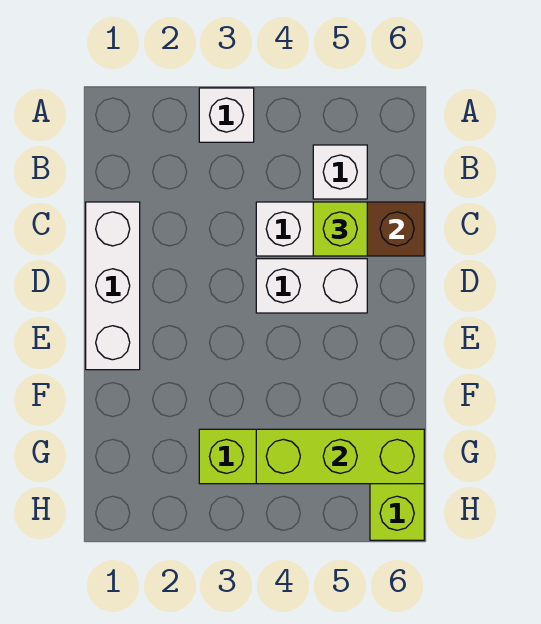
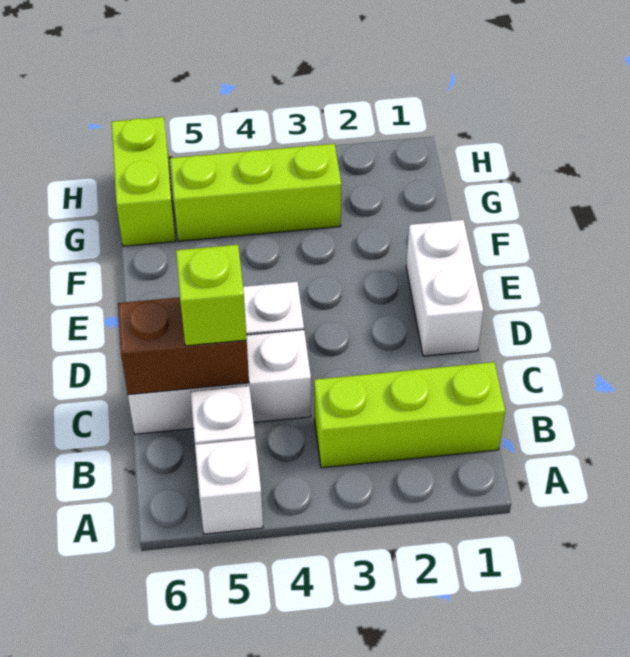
white 1x1 brick [199,88,254,142] -> white 1x1 brick moved to [195,439,263,534]
white 1x3 brick [86,202,140,370] -> white 1x2 brick [406,220,483,356]
lime 1x3 brick [256,429,424,484] -> lime 1x3 brick moved to [314,362,505,468]

